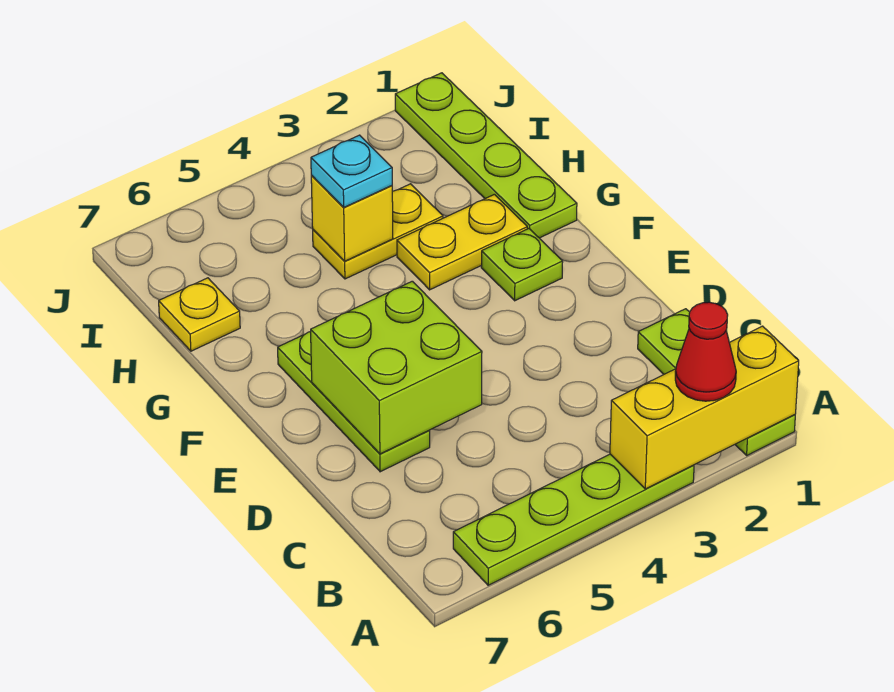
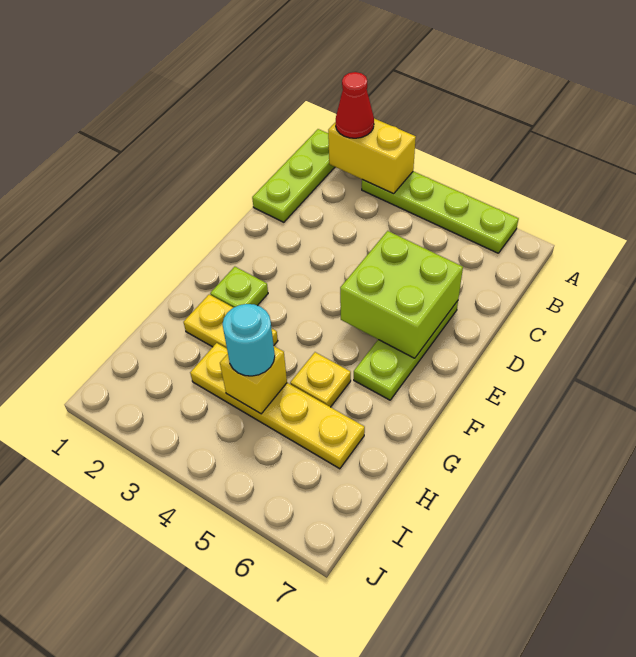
yellow 1x3 brick [610,326,799,489] -> yellow 1x2 brick [328,119,416,194]
lime 1x4 plate [395,73,577,238] -> none
yellow 1x2 plate [313,184,443,279] -> yellow 1x4 plate [190,343,365,469]
cyan 1x1 plate [311,135,392,207] -> cyan 1x1 round brick [223,304,275,376]
yellow 1x1 plate [159,278,240,351] -> yellow 1x1 plate moved to [290,352,351,407]

